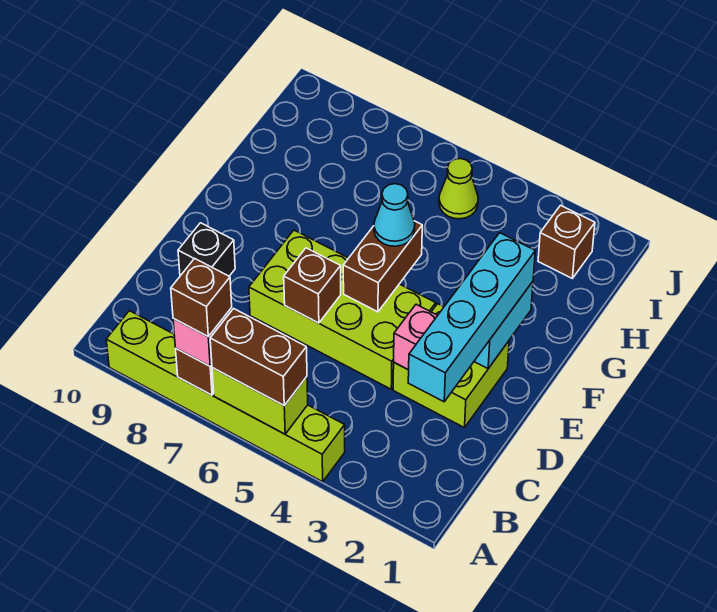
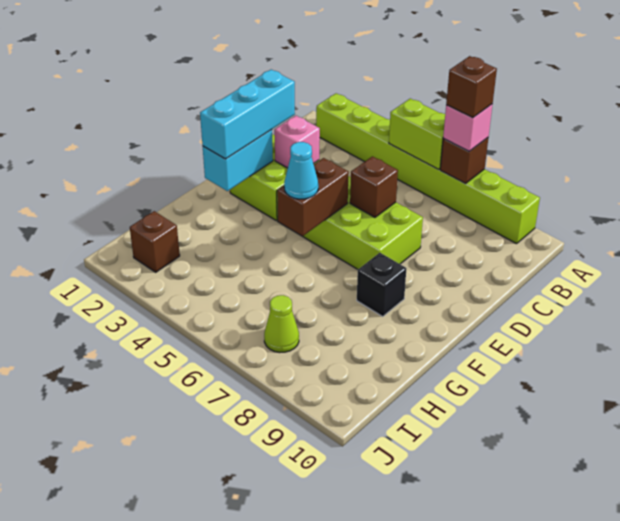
lime 1x6 brick [106,311,345,482] -> lime 1x8 brick [316,93,540,244]
brown 1x2 brick [210,309,307,405] -> none
cyan 1x4 brick [408,233,535,402] -> cyan 1x3 brick [200,70,295,159]
black 1x1 brick [178,223,235,276] -> black 1x1 brick moved to [357,253,406,316]
lime 1x1 cone [439,159,478,219] -> lime 1x1 cone moved to [264,295,299,353]

